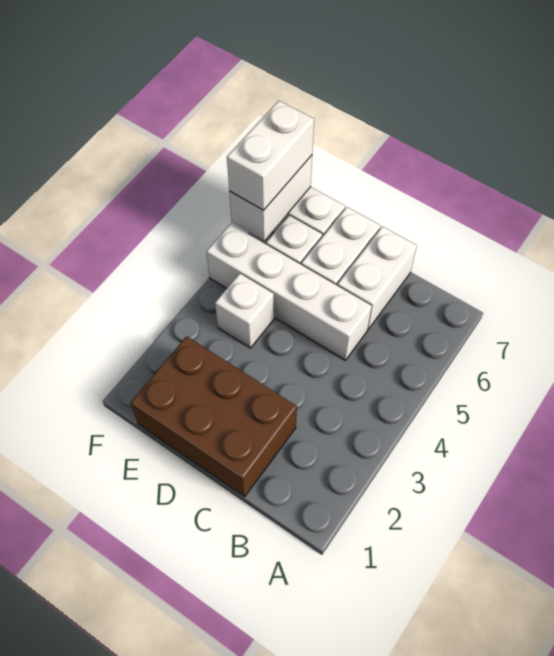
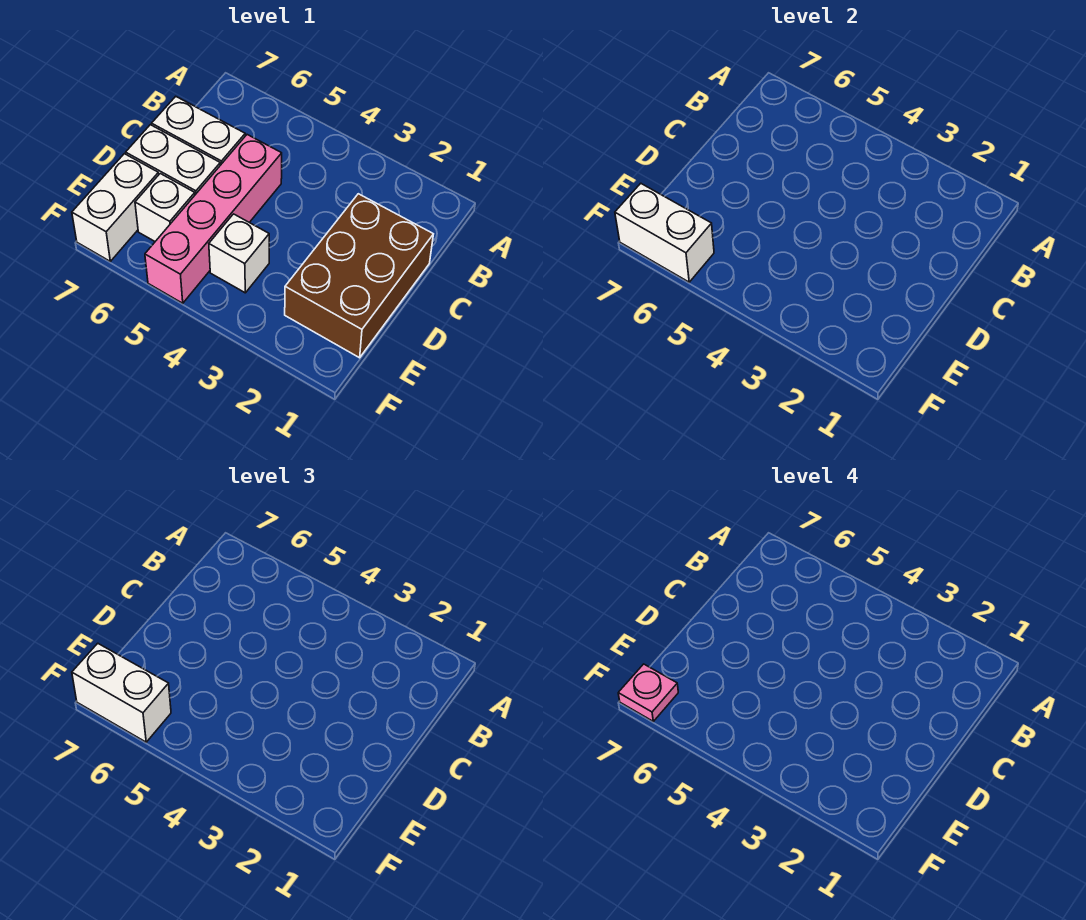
white 1x4 brick [206,224,372,360] -> pink 1x4 brick [145,135,282,303]
none -> pink 1x1 plate [618,664,678,721]

